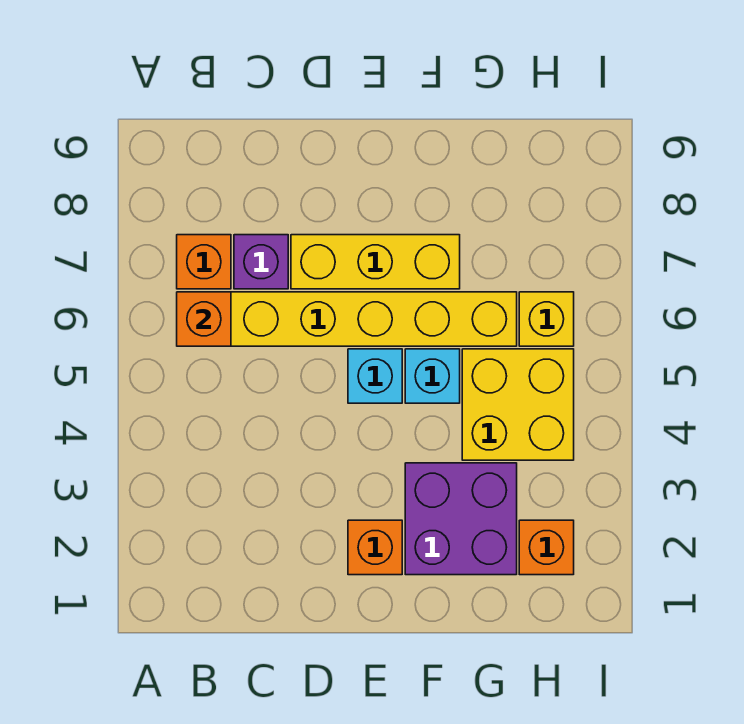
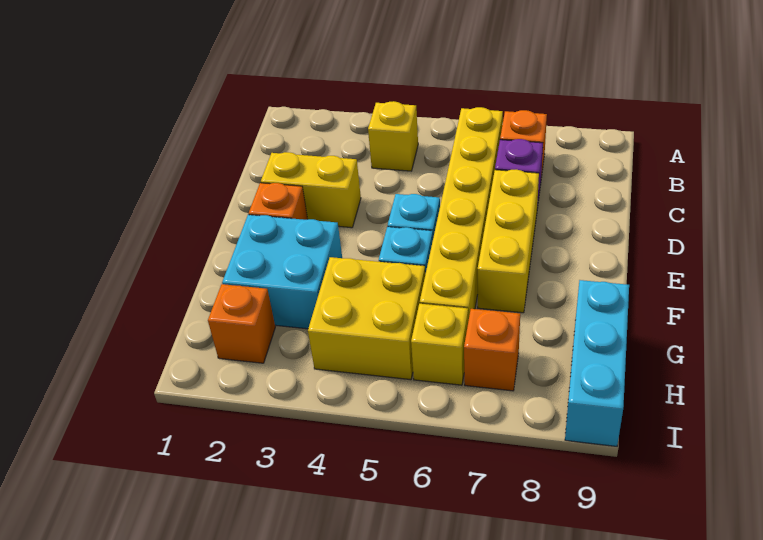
none -> yellow 1x1 brick [368,101,418,171]
orange 1x1 brick [177,292,231,346] -> orange 1x1 brick moved to [464,309,520,391]
none -> yellow 1x2 brick [261,152,361,228]
purple 2x2 brick [405,463,517,575] -> cyan 2x2 brick [222,215,342,329]
none -> cyan 1x3 brick [565,280,629,446]

